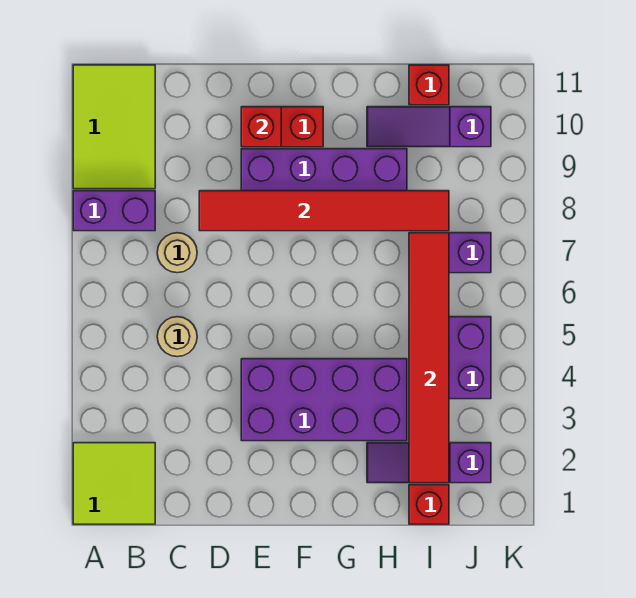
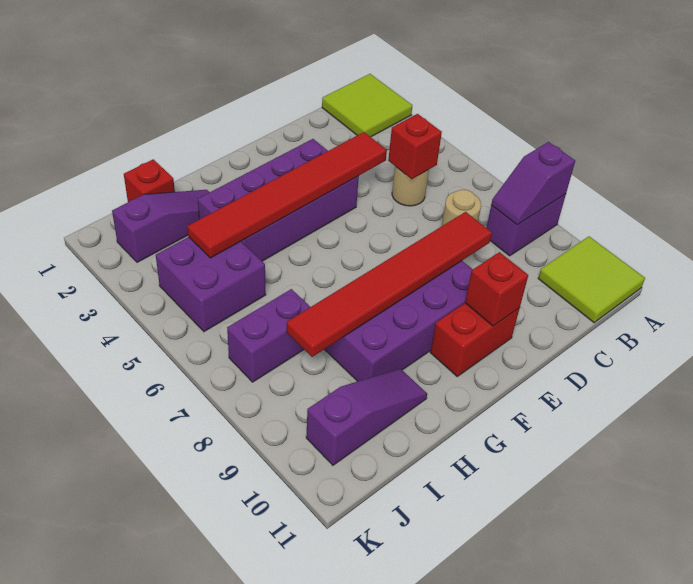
none -> purple 1x2 slope [491,142,575,225]
lime 2x3 tile [73,65,155,189] -> lime 2x2 tile [538,236,645,323]
red 1x6 tile [409,233,449,483] -> red 1x6 tile turned to [187,132,387,258]
red 1x1 brick [409,65,449,105] -> red 1x1 brick moved to [388,114,442,179]

